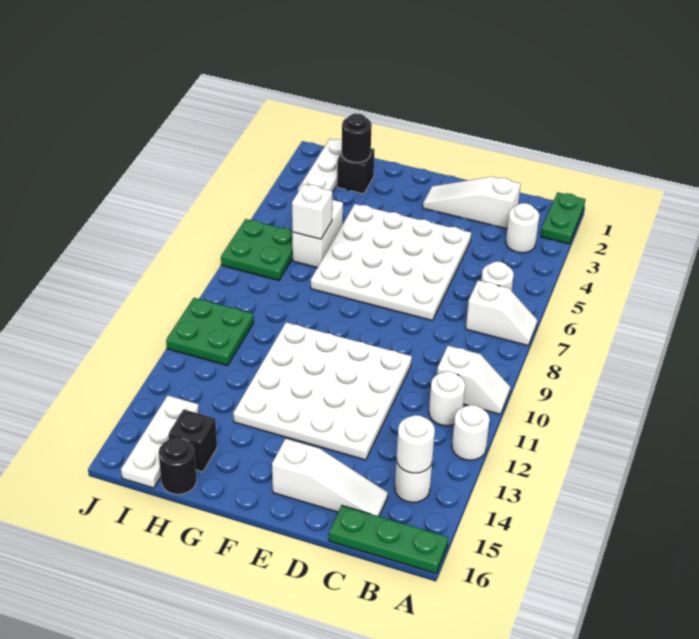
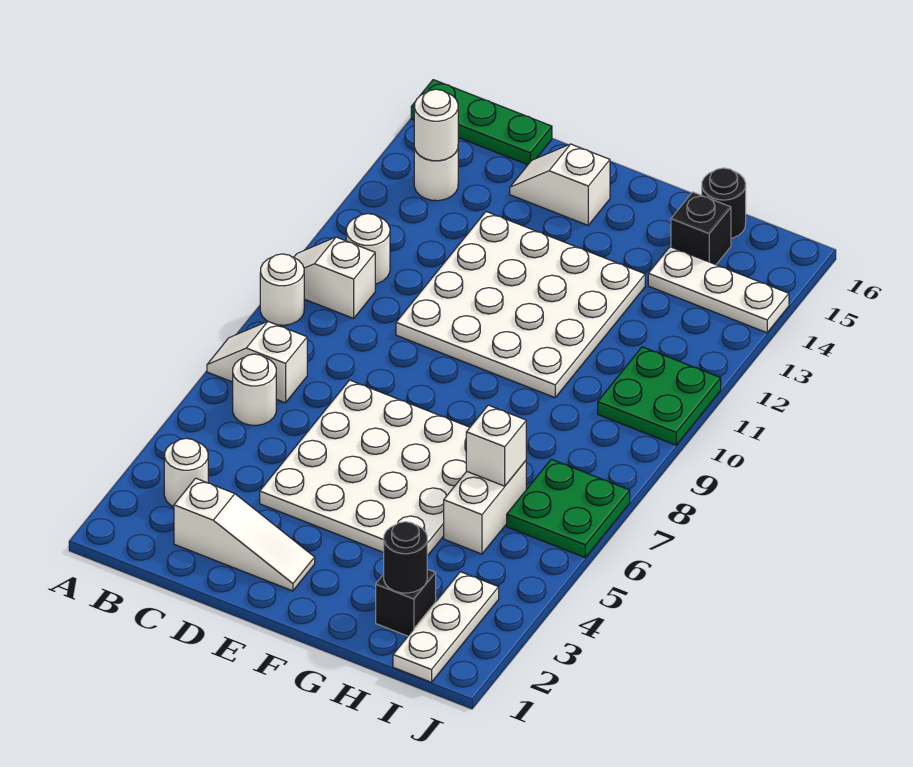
green 1x2 plate [541,192,585,244] -> none
white 1x1 round brick [452,405,490,460] -> white 1x1 round brick moved to [260,254,304,325]
white 1x3 slope [272,439,388,516] -> white 1x2 slope [510,144,610,225]
white 1x3 plate [121,395,199,488] -> white 1x3 plate turned to [648,247,789,333]

